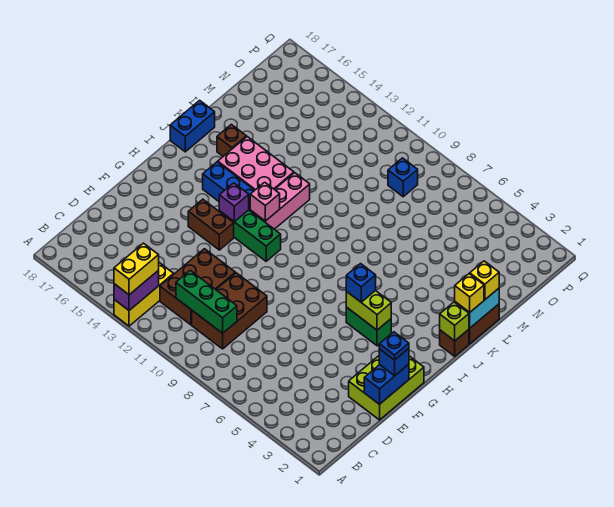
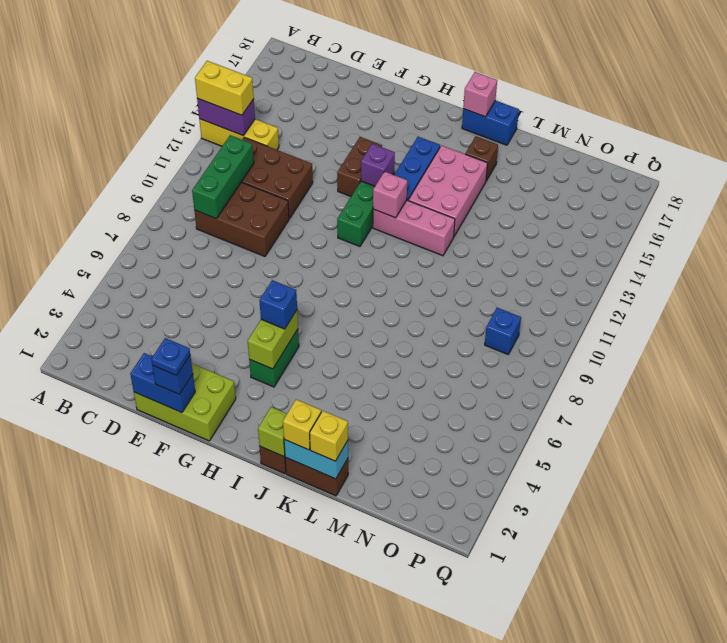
none -> pink 1x1 brick [463,72,497,117]

